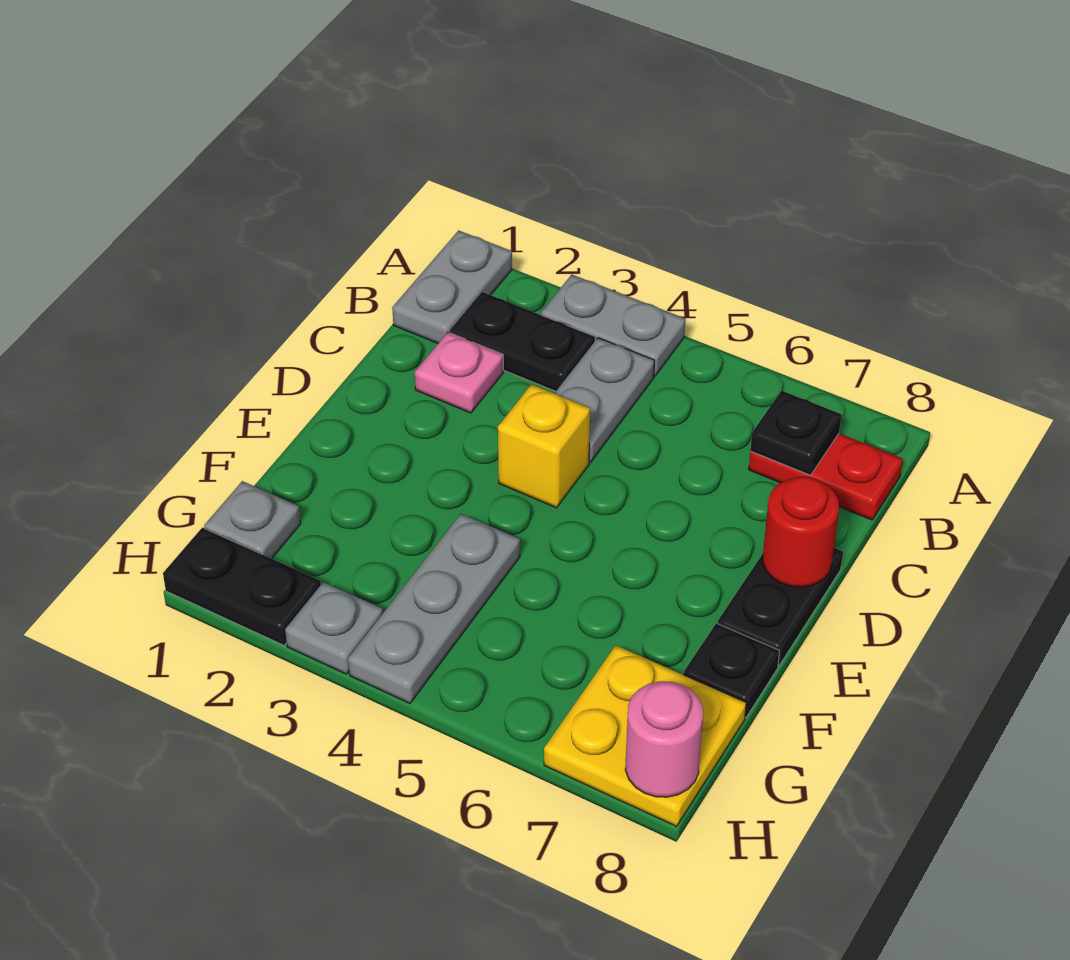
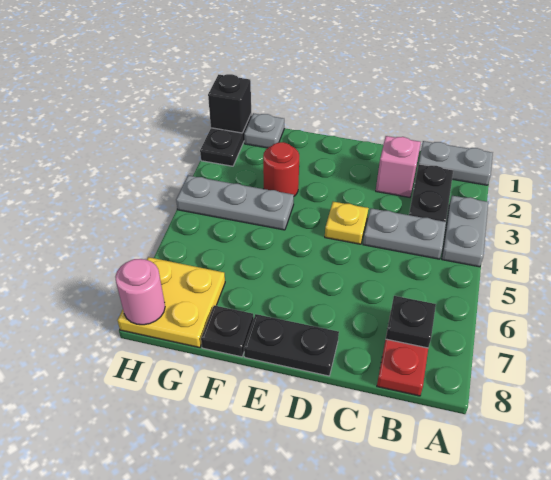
pink 1x1 plate [415,332,503,413] -> pink 1x1 brick [376,136,421,197]
yellow 1x1 brick [498,384,590,508] -> yellow 1x1 plate [325,202,369,244]
red 1x1 round brick [763,477,839,587] -> red 1x1 round brick moved to [263,142,299,196]
none -> black 1x1 brick [208,74,251,133]
grey 1x1 plate [285,582,383,674] -> none

